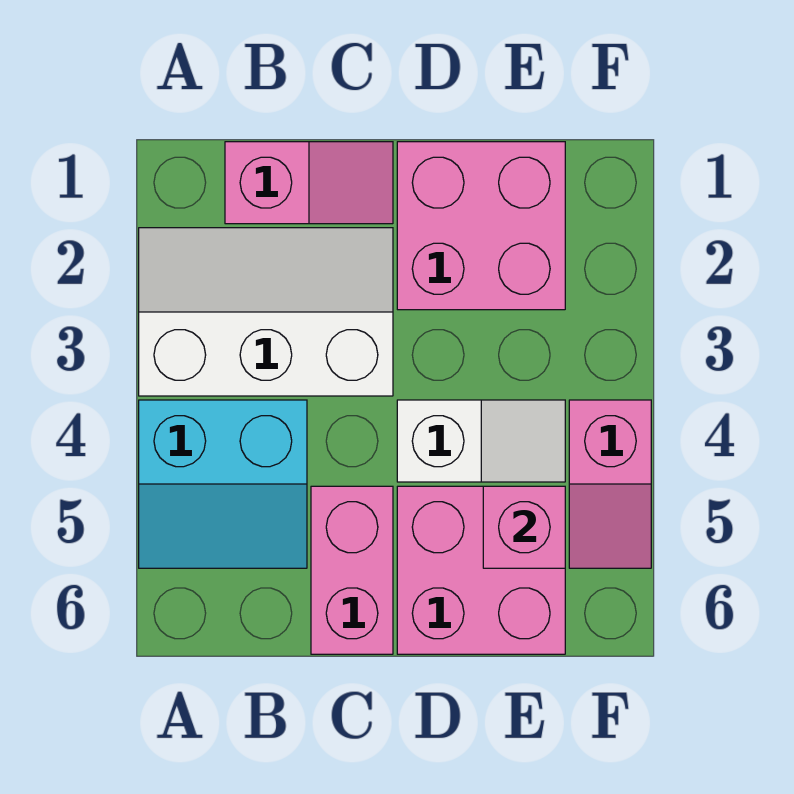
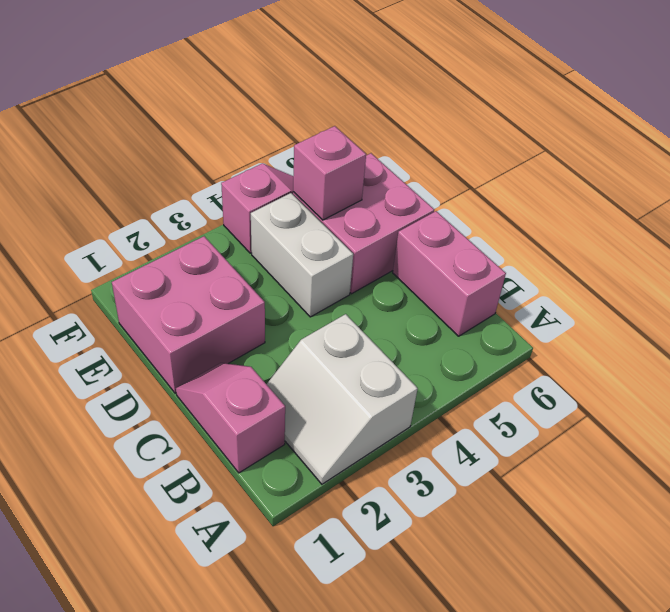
white 2x3 slope [139,228,393,396] -> white 2x2 slope [267,314,418,484]
cyan 2x2 slope [139,400,307,568] -> none
pink 1x2 brick [311,486,393,654] -> pink 1x2 brick turned to [393,211,506,336]
white 1x2 slope [397,400,565,482] -> white 1x2 brick [251,193,353,317]

